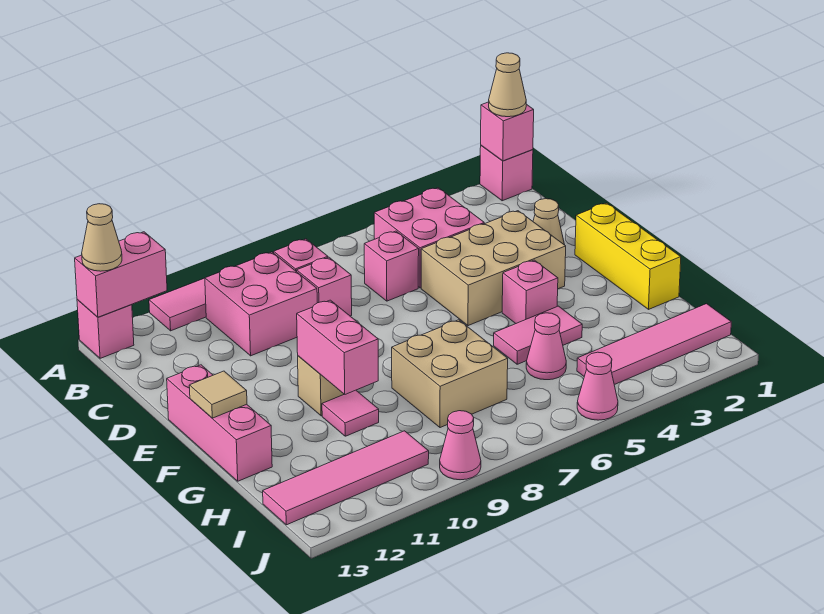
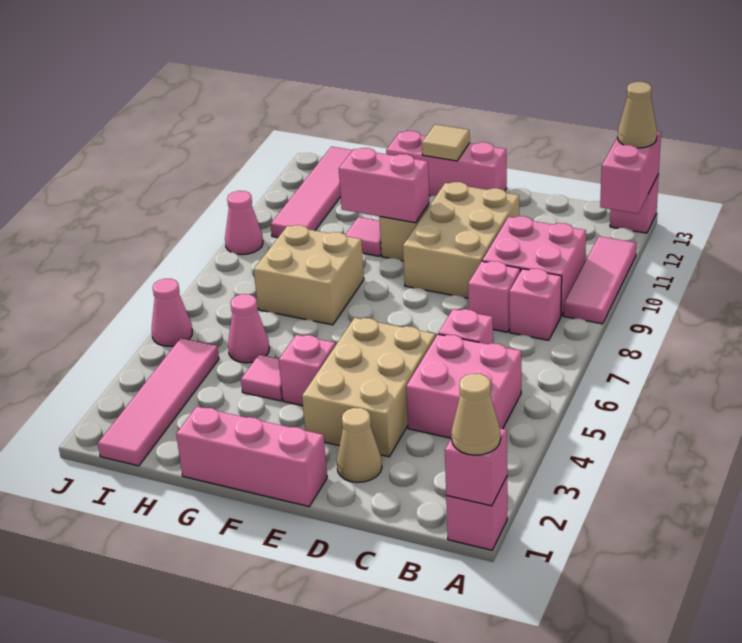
none -> tan 2x3 brick [403,182,519,298]
yellow 1x3 brick [575,203,681,309] -> pink 1x3 brick [176,406,327,507]
pink 1x2 tile [494,306,582,364] -> pink 1x1 tile [241,355,283,401]

